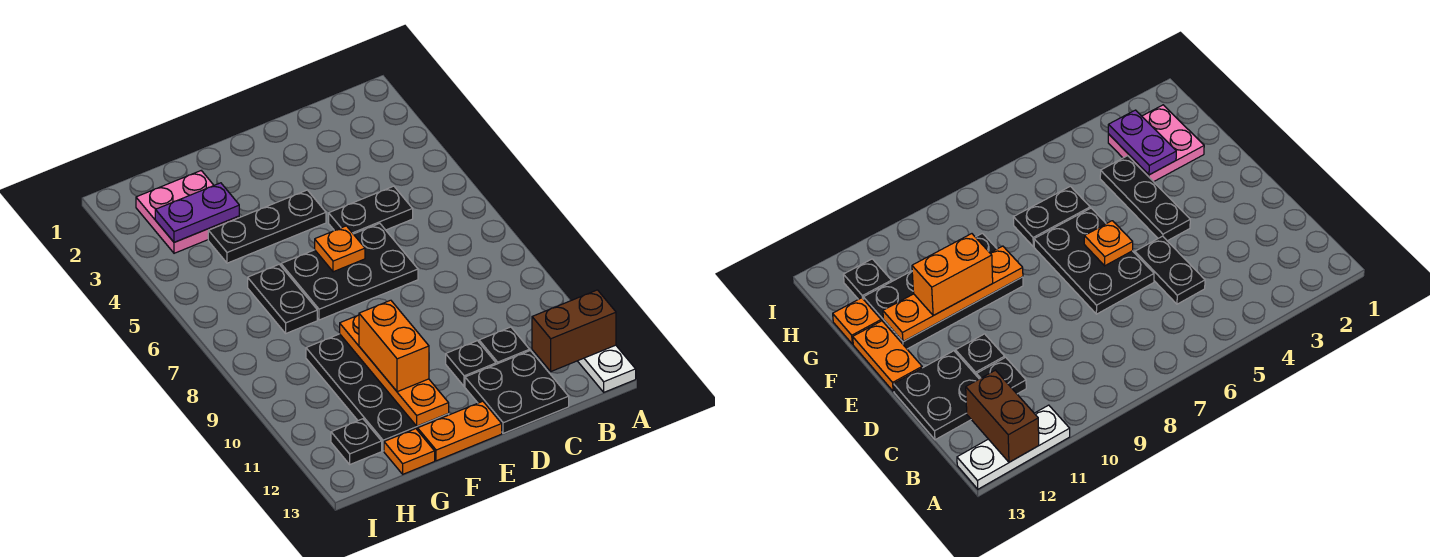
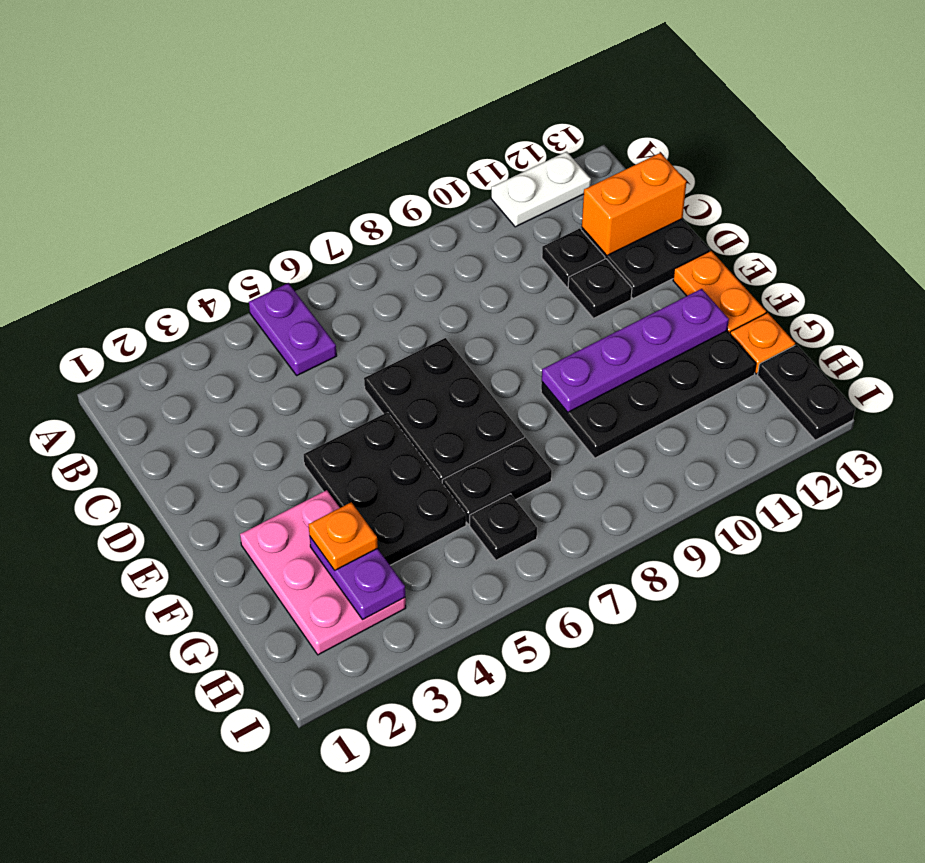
none -> purple 1x2 plate [249,283,337,375]
white 1x3 plate [578,345,636,392] -> white 1x2 plate [491,152,591,227]
brown 1x2 brick [532,290,616,371] -> none
black 1x2 plate [329,186,413,234] -> black 1x2 plate moved to [758,345,855,440]
black 1x3 plate [208,190,326,263] -> black 2x3 plate [304,412,466,565]
orange 1x1 plate [315,226,365,272] -> orange 1x1 plate moved to [309,502,378,570]
orange 1x4 plate [340,315,449,426] -> purple 1x4 plate [542,289,729,412]
orange 1x2 brick [359,300,429,392] -> orange 1x2 brick moved to [582,153,687,256]
pink 2x2 plate [136,171,239,253] -> pink 2x3 plate [240,490,406,655]
black 1x1 plate [331,419,382,464] -> black 1x1 plate moved to [470,494,537,560]

